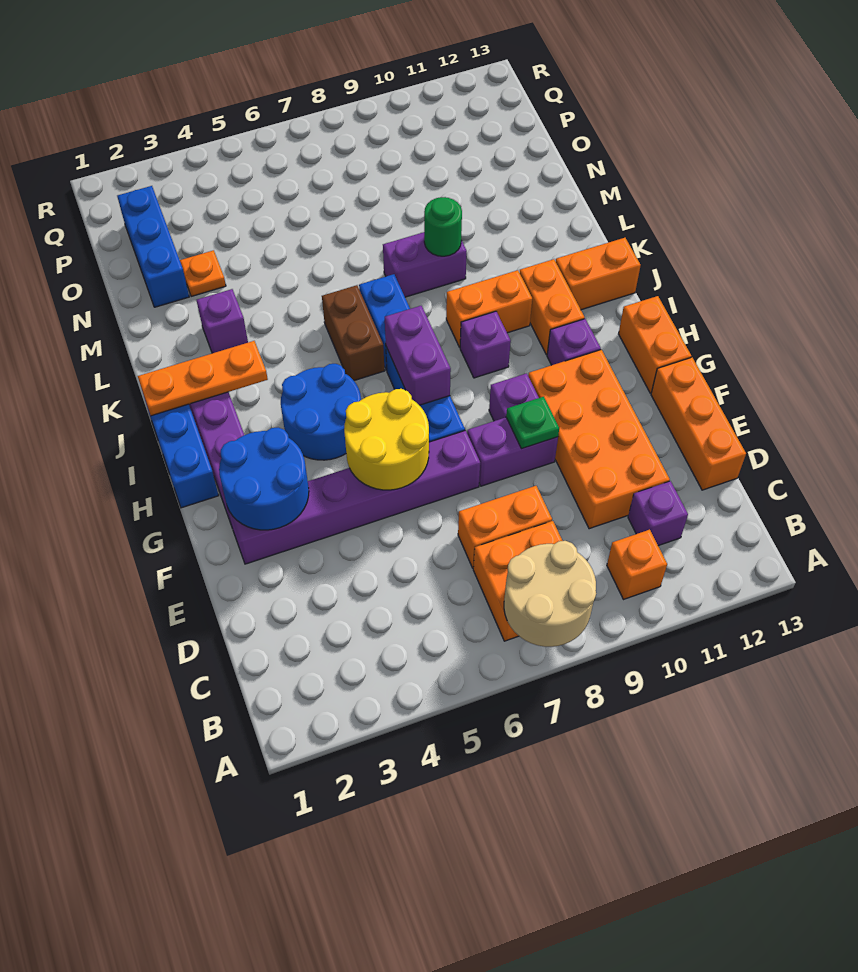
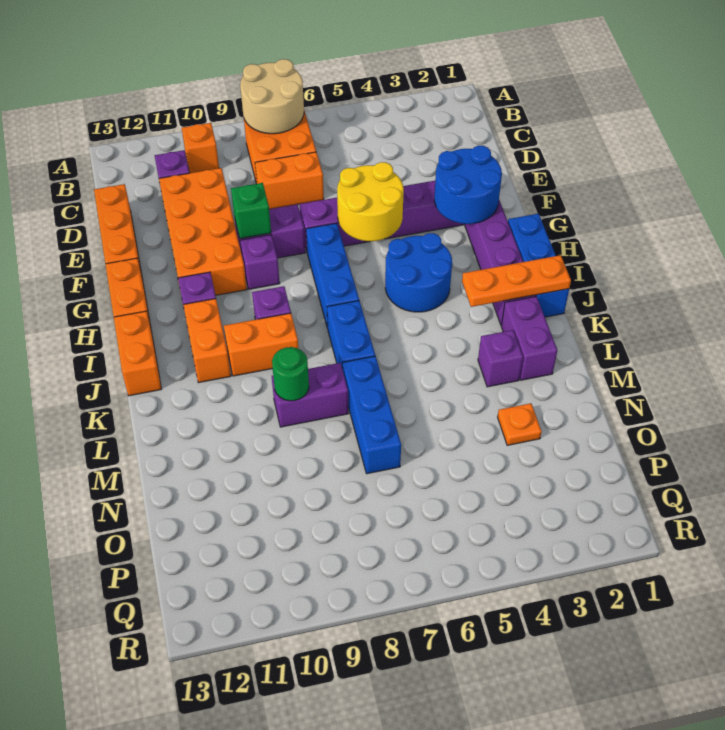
green 1x1 plate [506,397,559,449] -> green 1x1 brick [231,183,271,239]
purple 1x2 brick [385,306,451,405] -> purple 1x2 brick moved to [501,296,557,380]
brown 1x2 brick [322,285,385,381] -> none
orange 1x2 brick [556,238,641,310] -> orange 1x2 brick turned to [114,311,161,396]
blue 1x3 brick [117,186,189,307] -> blue 1x3 brick moved to [342,356,401,474]

